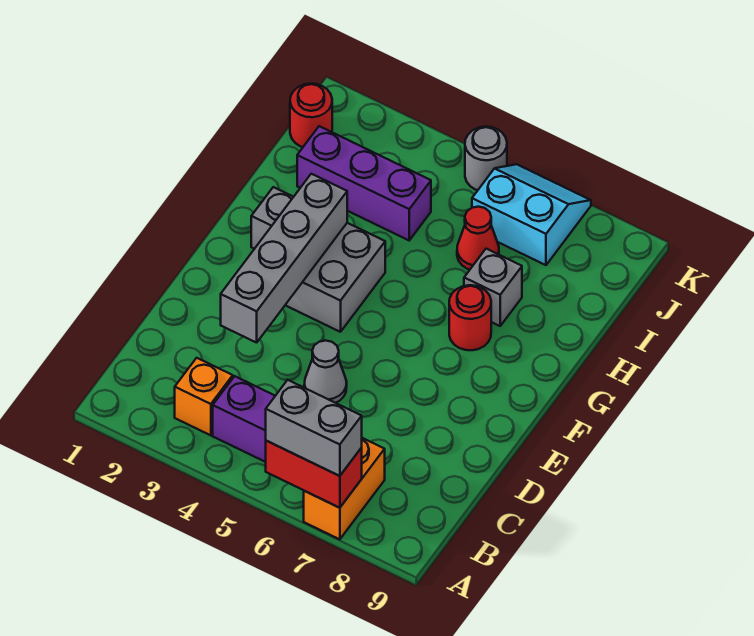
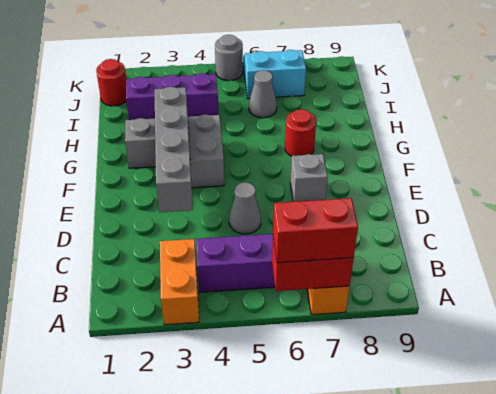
grey 1x2 brick [266,380,362,476] -> red 1x2 brick [273,198,358,263]
orange 1x1 brick [175,358,233,435] -> orange 1x2 brick [160,239,199,325]
grey 1x1 brick [464,249,522,326] -> grey 1x1 brick moved to [290,154,328,202]
red 1x1 cone [457,207,499,270] -> grey 1x1 cone [249,70,277,118]

